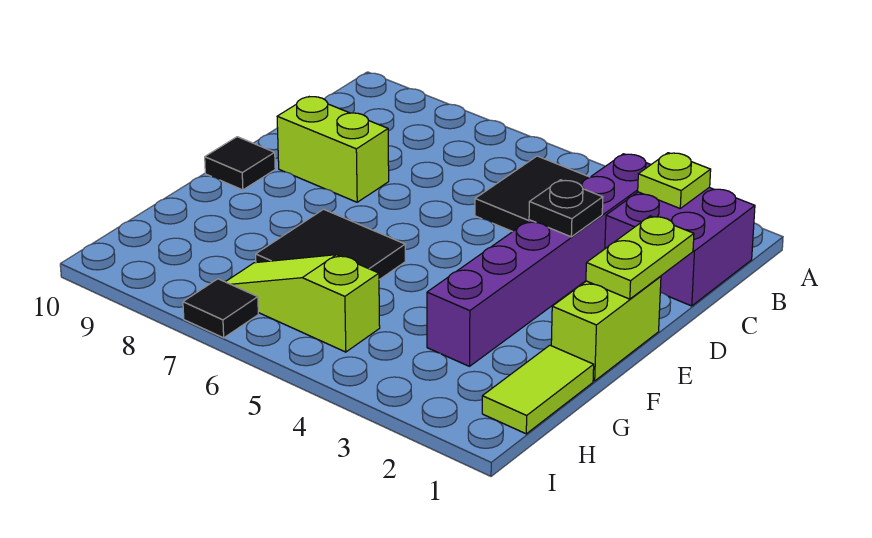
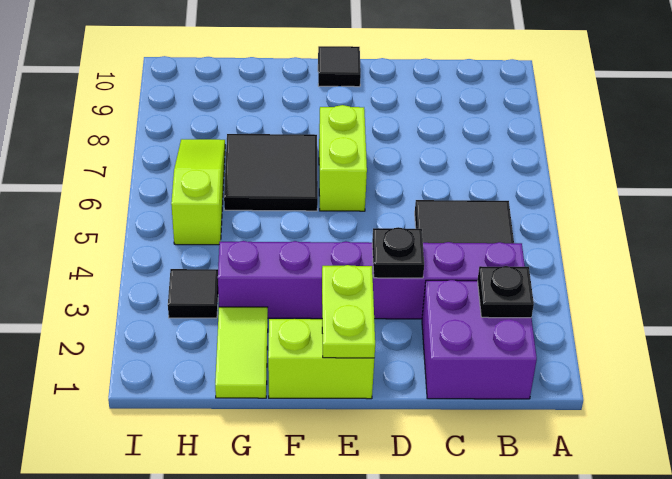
lime 1x1 plate [638,153,711,208] -> black 1x1 plate [478,266,534,318]
lime 1x2 plate [586,216,694,299] -> lime 1x2 plate turned to [322,265,375,358]
lime 1x2 brick [277,97,389,202] -> lime 1x2 brick moved to [319,105,367,211]
lime 1x2 tile [482,345,594,434] -> lime 1x2 tile turned to [215,307,268,398]
black 1x1 tile [183,279,258,338] -> black 1x1 tile moved to [168,269,218,318]

